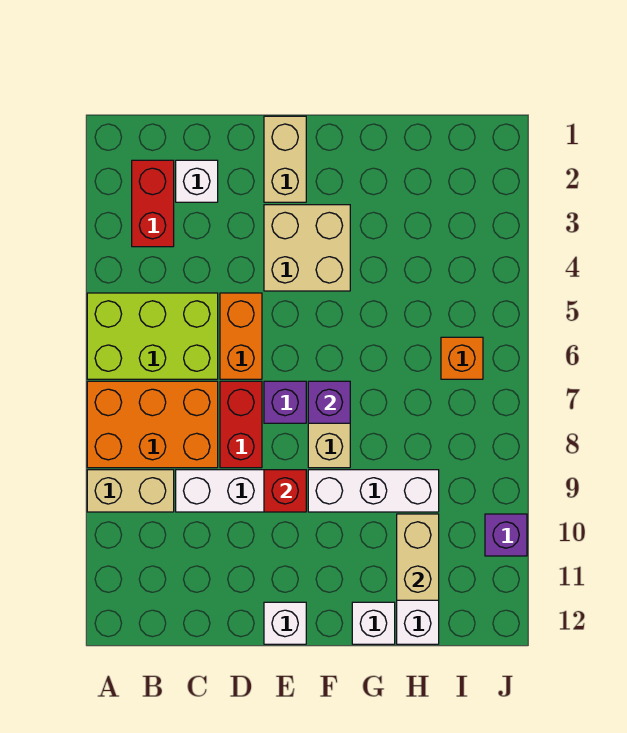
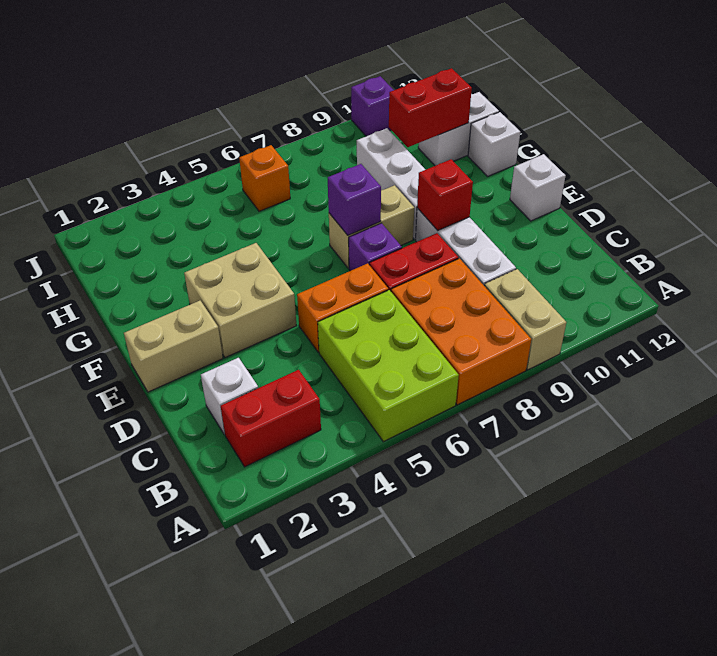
tan 1x2 brick [397,514,439,600] -> red 1x2 brick [389,68,472,147]

